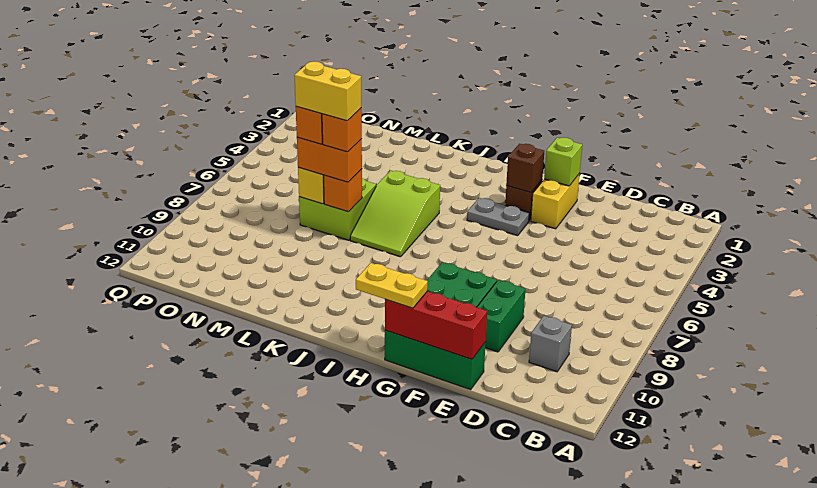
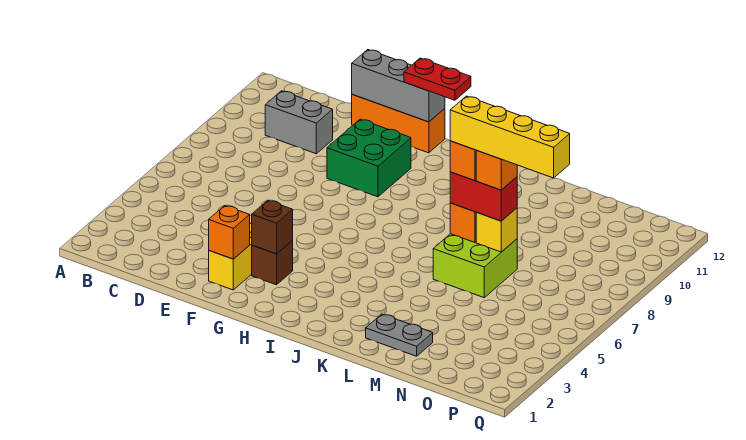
grey 1x1 brick [529,316,572,372] -> grey 1x2 brick [265,91,333,154]
green 1x2 brick [477,280,525,352] -> none
green 1x3 brick [385,330,486,390] -> orange 1x3 brick [352,94,445,153]
red 1x3 brick [385,291,487,359] -> grey 1x3 brick [352,50,445,122]
lime 1x1 brick [544,137,582,186] -> orange 1x1 brick [209,206,250,259]
grey 1x2 plate [467,198,529,236] -> grey 1x2 plate moved to [366,314,433,356]
yellow 1x2 plate [356,263,428,308] -> red 1x2 plate [404,58,471,100]
lime 2x3 slope [350,170,440,257] -> none
orange 1x2 brick [297,137,362,182] -> red 1x2 brick [450,172,517,221]
yellow 1x2 brick [294,61,361,121] -> yellow 1x4 brick [450,96,570,178]

